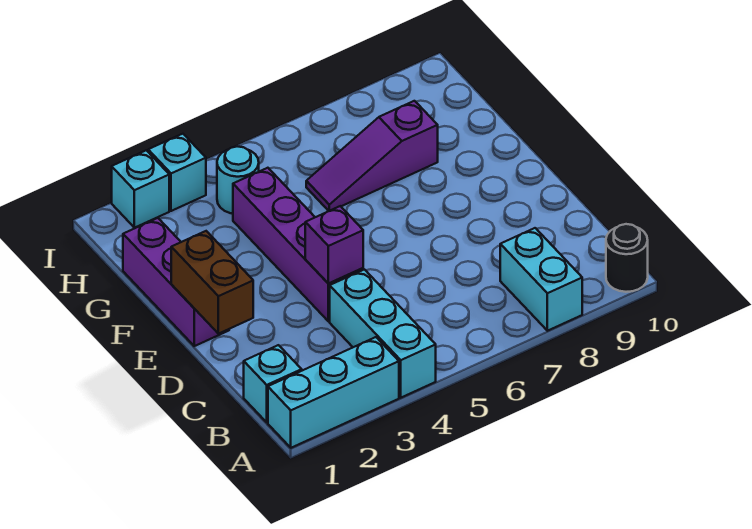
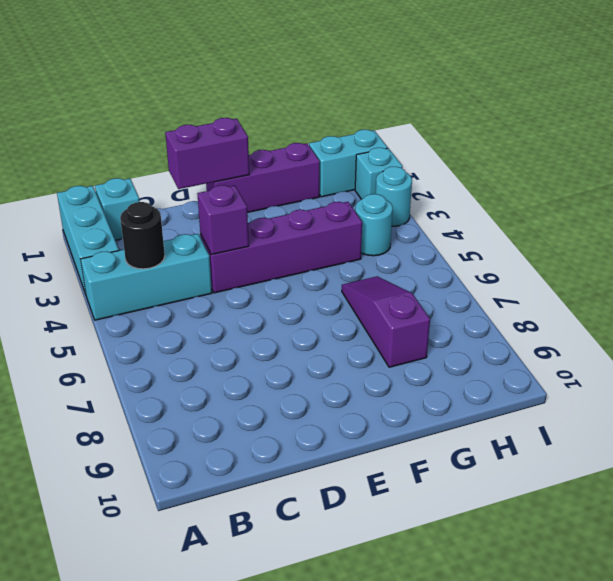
cyan 1x2 brick [500,228,582,331] -> cyan 1x2 brick moved to [309,130,388,197]
black 1x1 round brick [606,224,648,292] -> black 1x1 round brick moved to [120,202,165,269]
brown 1x2 brick [171,231,253,334] -> purple 1x2 brick [165,118,249,189]
cyan 1x1 brick [148,134,206,211] -> cyan 1x1 round brick [376,167,412,226]

